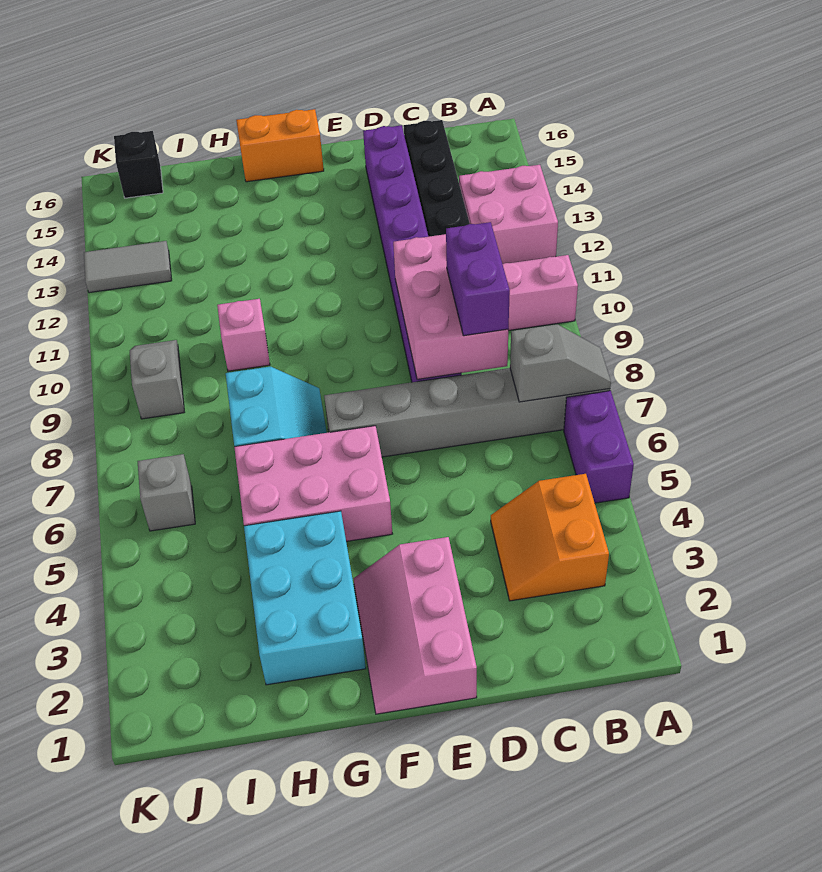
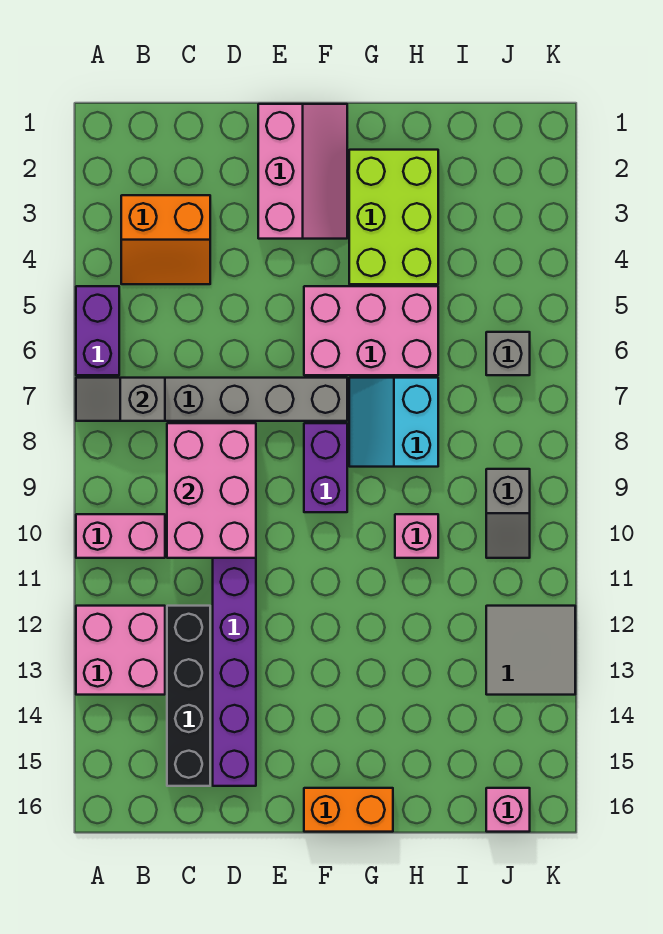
orange 2x2 slope [491,474,609,601] -> orange 2x2 slope turned to [121,195,210,284]
purple 1x2 brick [446,222,510,336] -> purple 1x2 brick moved to [304,423,347,512]
cyan 2x3 brick [244,511,366,685] -> lime 2x3 brick [349,150,438,284]
grey 1x2 tile [84,241,172,293] -> grey 2x2 tile [486,606,575,695]
black 1x1 brick [114,131,163,198] -> pink 1x1 brick [486,788,530,832]

